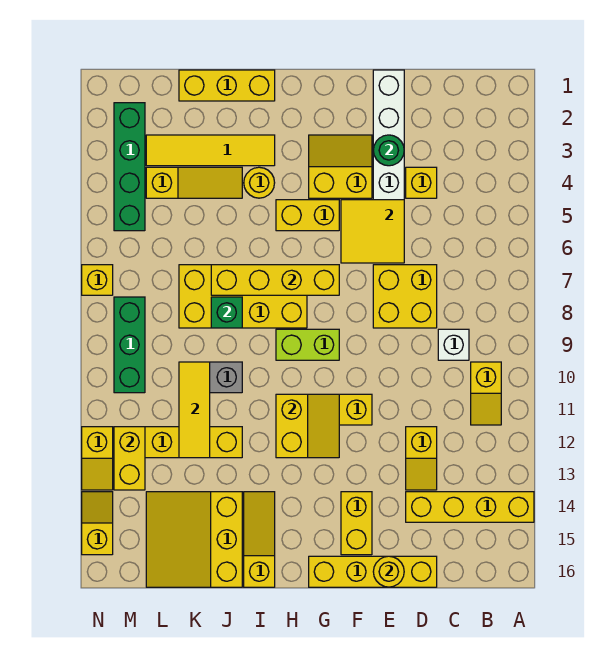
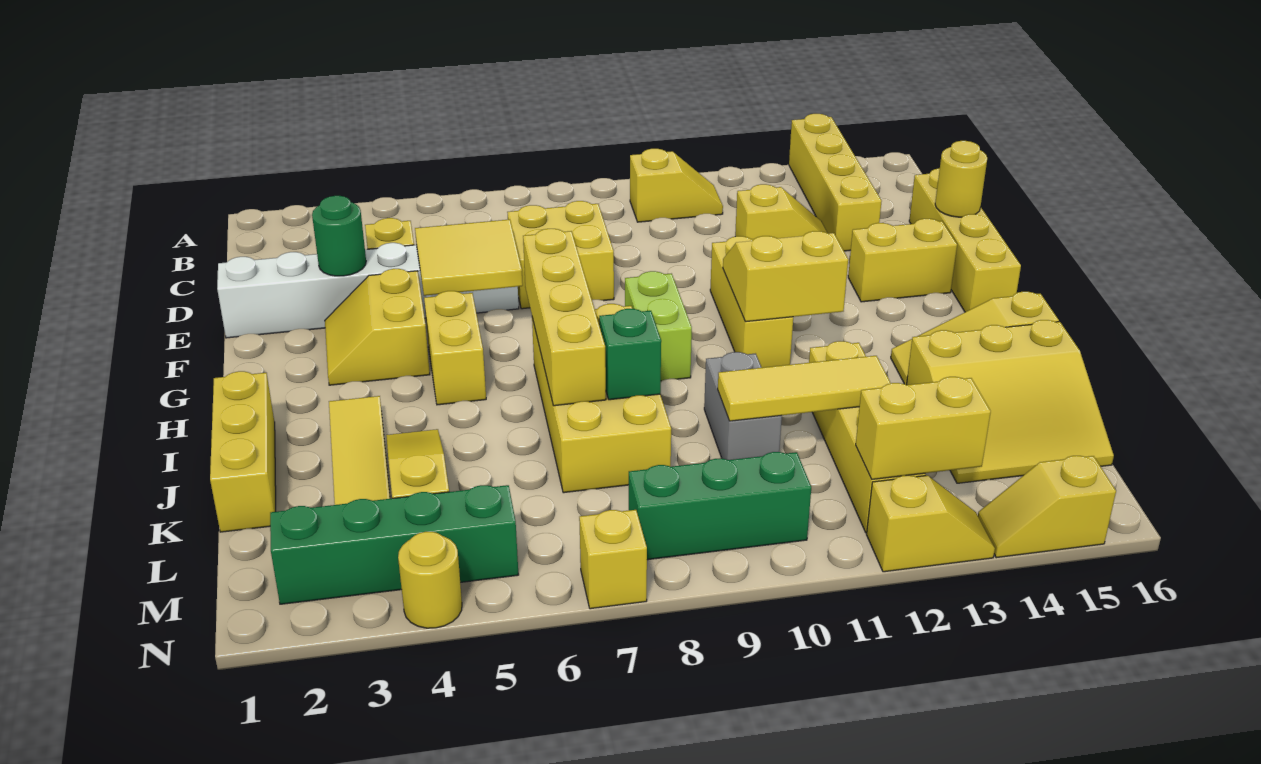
white 1x1 brick [438,329,469,360] -> none
yellow 1x1 round brick [244,167,275,198] -> yellow 1x1 round brick moved to [398,532,462,628]

